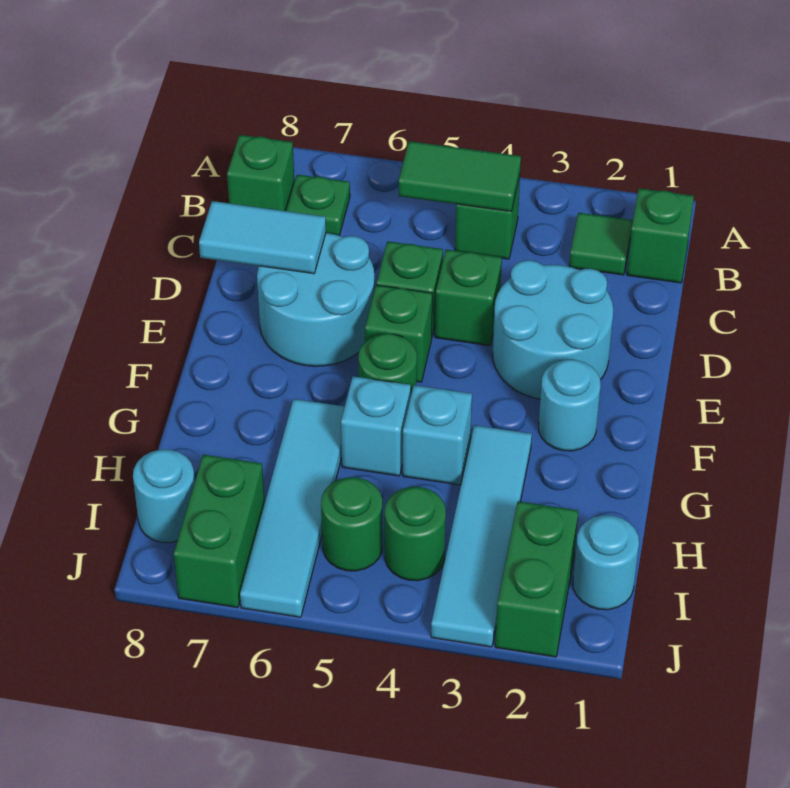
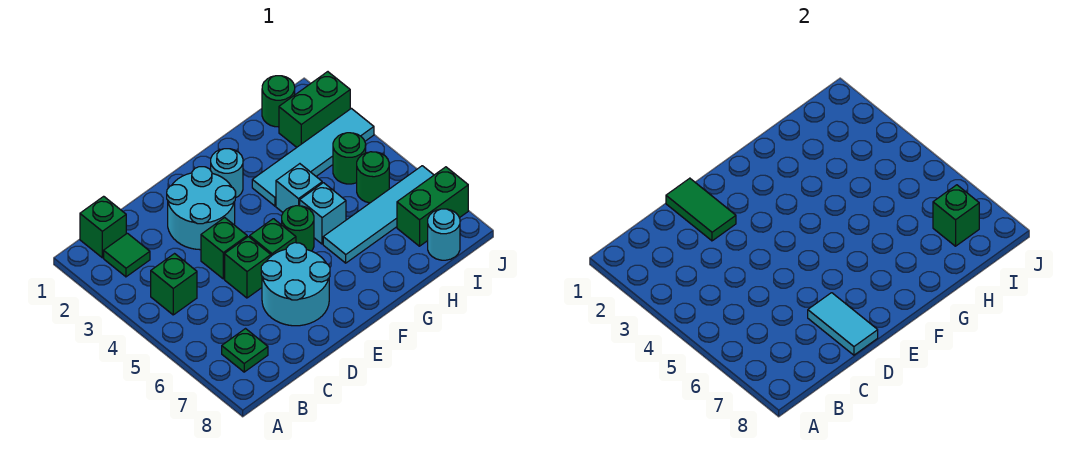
green 1x2 tile [399,141,521,212] -> green 1x2 tile moved to [666,178,736,241]
green 1x1 brick [227,135,294,211] -> green 1x1 brick moved to [933,185,979,246]
cyan 1x1 round brick [573,515,639,610] -> green 1x1 round brick [262,76,295,127]

